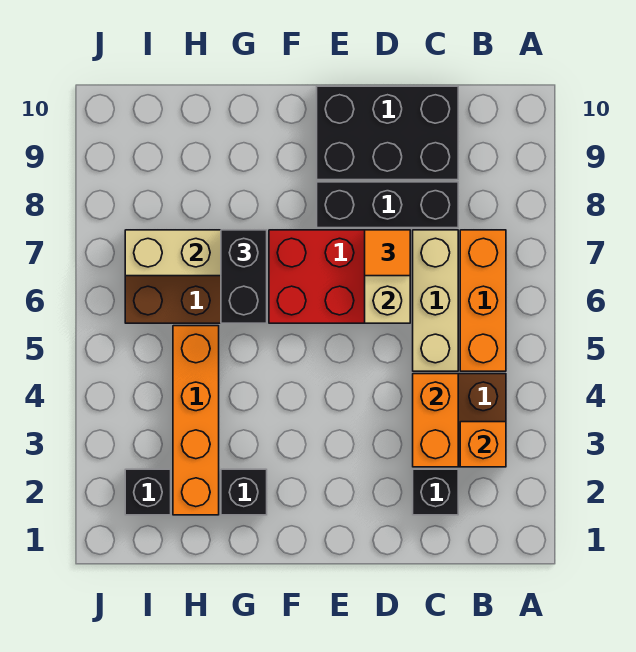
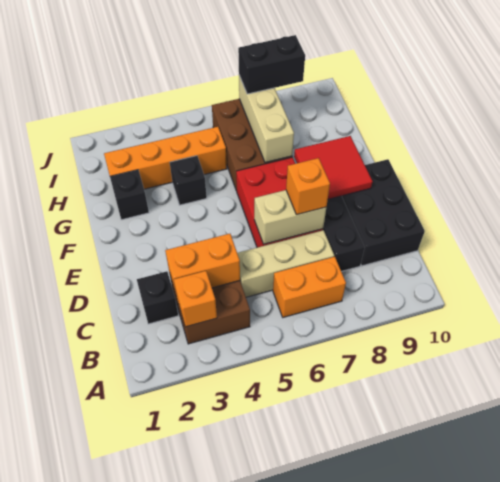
orange 1x3 brick [460,230,506,371] -> orange 1x2 brick [273,257,346,317]
orange 1x1 tile [365,230,410,276] -> orange 1x1 brick [286,158,330,215]
none -> red 2x2 tile [294,136,373,199]
black 1x2 brick [221,230,267,323] -> black 1x2 brick moved to [238,35,305,94]
black 1x1 brick [125,469,171,515] -> black 1x1 brick moved to [170,156,207,205]

